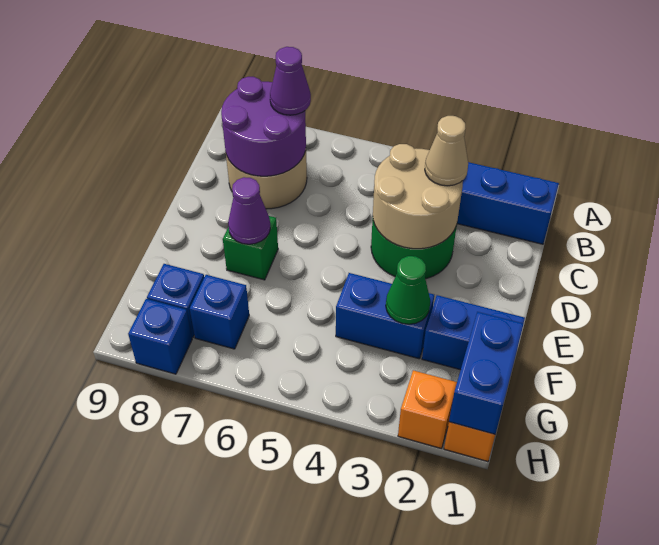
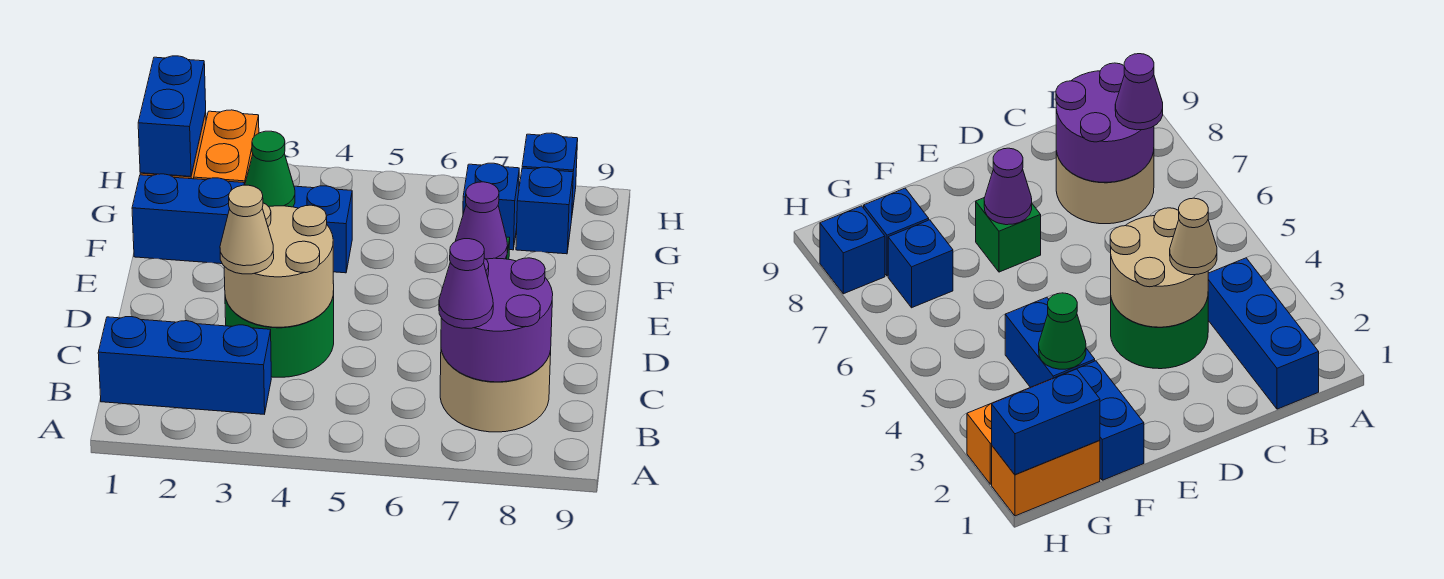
orange 1x1 brick [398,370,457,448] -> orange 1x2 brick [194,110,259,183]

